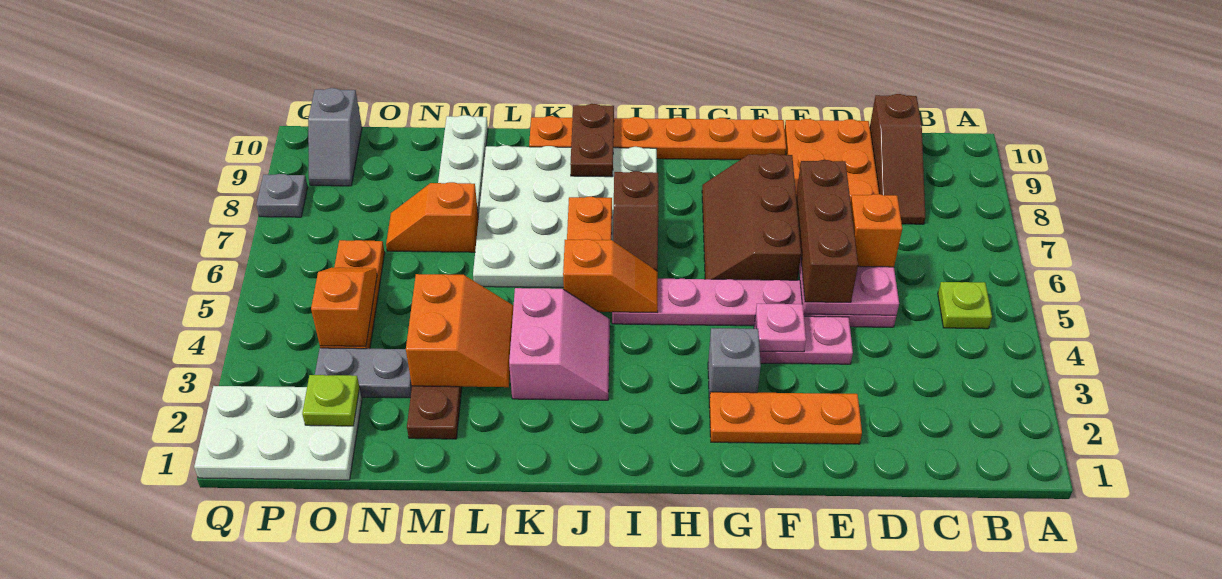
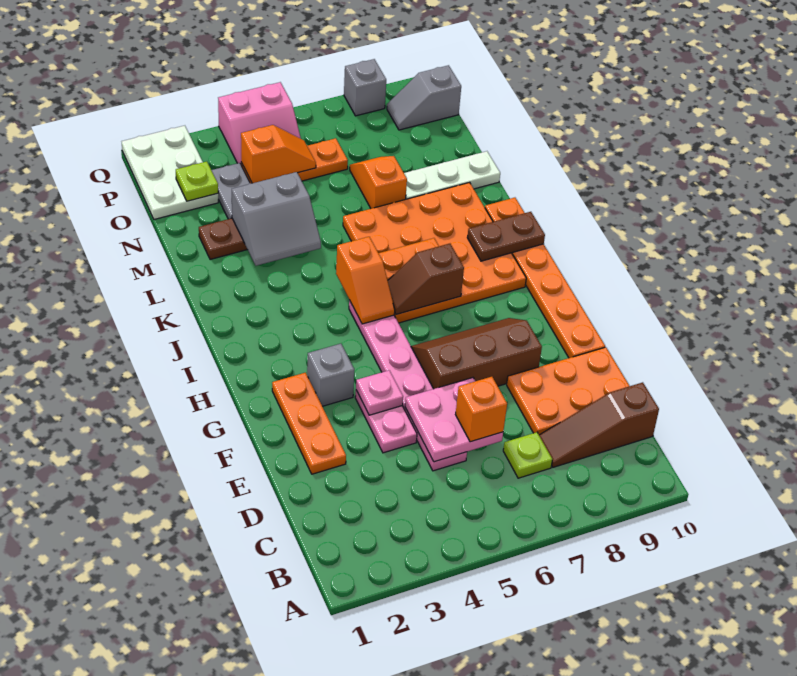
lime 1x1 plate [938,282,992,329] -> lime 1x1 plate moved to [503,432,553,478]
brown 1x3 brick [796,160,858,302] -> none
white 4x4 plate [473,145,657,288] -> orange 4x4 plate [343,182,526,323]
pink 2x2 slope [509,288,610,400] -> pink 2x2 slope moved to [218,82,301,164]
orange 2x2 slope [406,274,513,387] -> grey 2x2 slope [231,172,321,266]
grey 1x1 plate [256,174,308,217] -> grey 1x1 brick [344,59,386,116]

